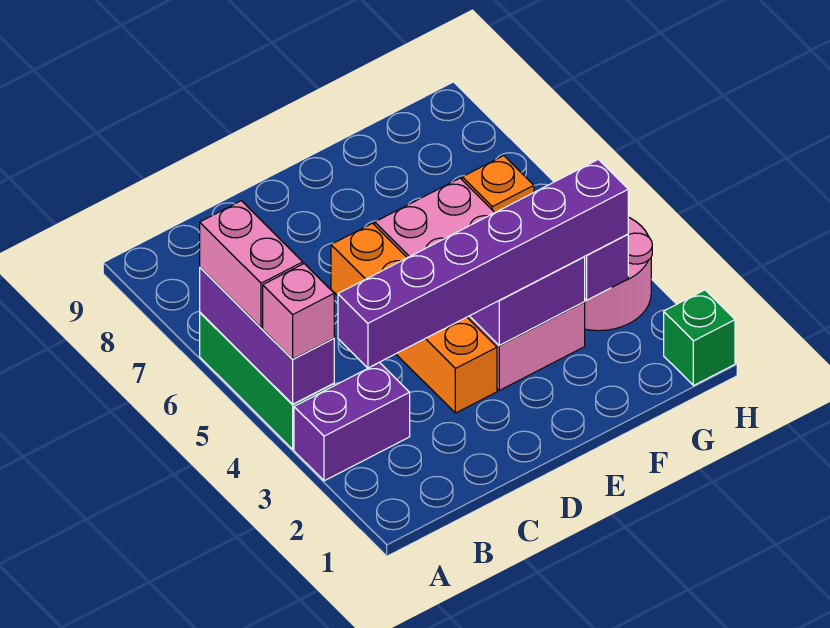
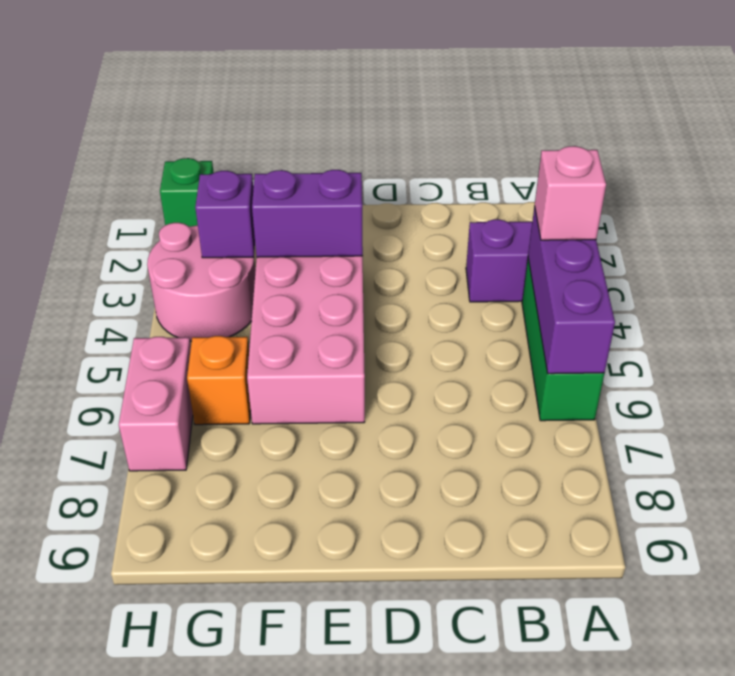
pink 1x2 brick [200,201,303,328] -> pink 1x2 brick moved to [119,337,193,471]
purple 1x6 brick [338,159,628,368] -> none
orange 1x4 brick [331,223,497,413] -> none

